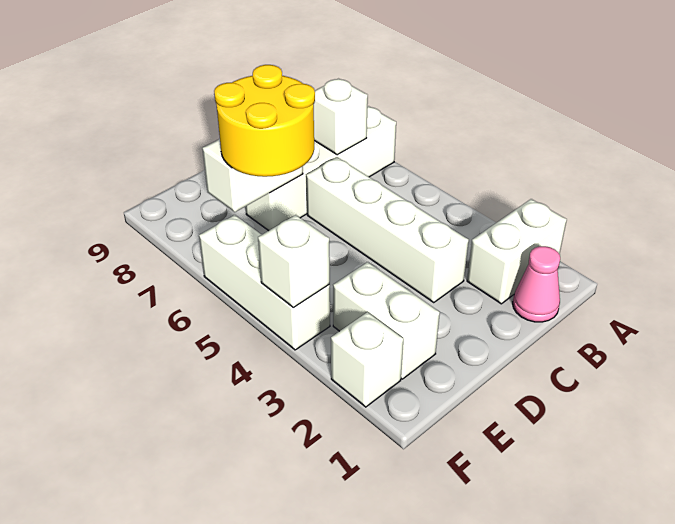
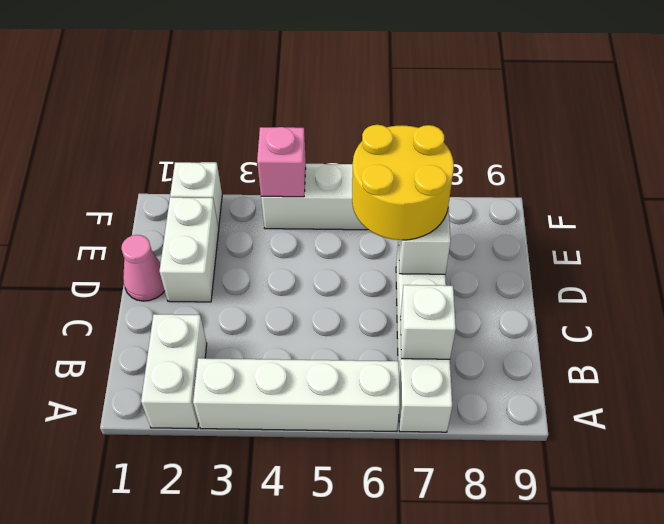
pink 1x1 cone [513,246,560,322] -> pink 1x1 cone moved to [121,235,165,301]
white 1x4 brick [306,157,469,303] -> white 1x4 brick moved to [193,358,400,431]
white 1x2 brick [333,262,440,379] -> white 1x2 brick turned to [160,197,219,302]
white 1x1 brick [258,215,330,307] -> pink 1x1 brick [257,127,306,197]

